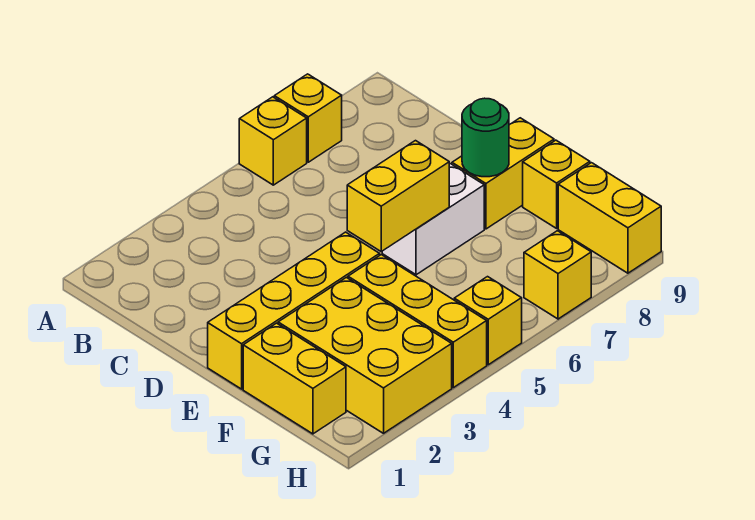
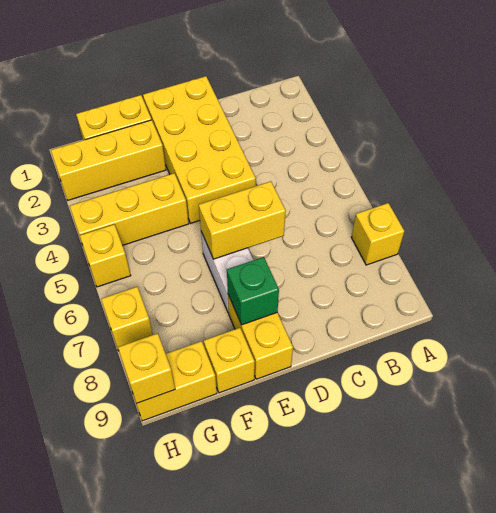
yellow 1x1 brick [239,97,307,185] -> yellow 1x1 brick moved to [118,333,175,403]
yellow 1x4 brick [208,232,380,389] -> yellow 2x4 brick [143,76,256,223]
yellow 1x2 brick [347,141,449,251] -> yellow 1x2 brick turned to [199,181,286,259]
green 1x1 round brick [462,98,509,177] -> green 1x1 brick [227,257,279,325]
yellow 2x3 brick [278,277,452,433] -> yellow 1x3 brick [51,120,166,200]

